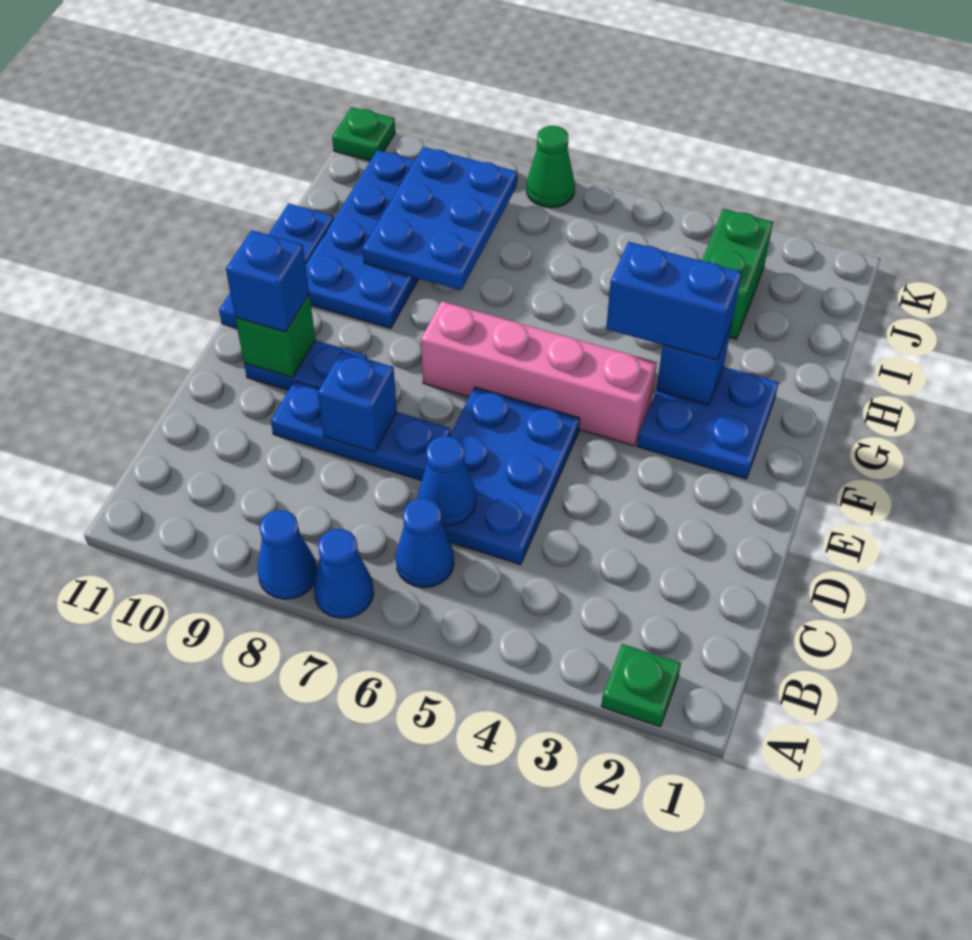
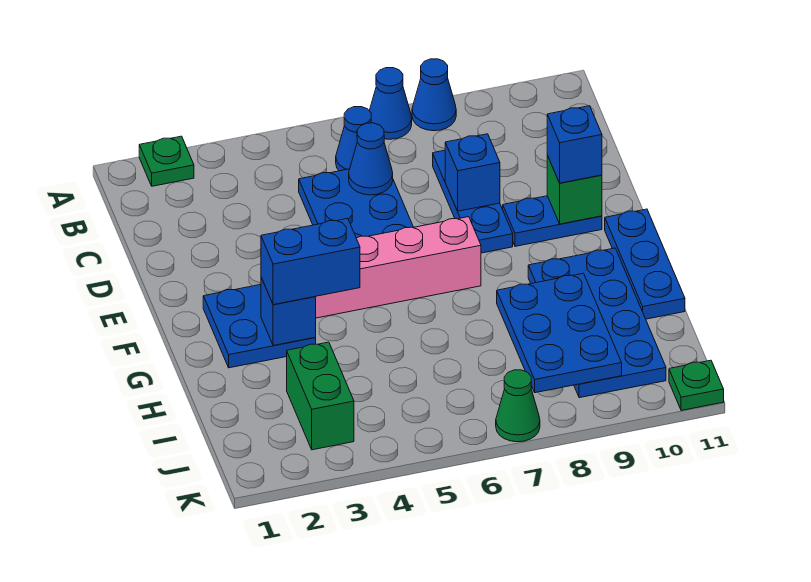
blue 1x3 plate [271,381,451,481] -> blue 1x3 plate turned to [433,150,513,253]

